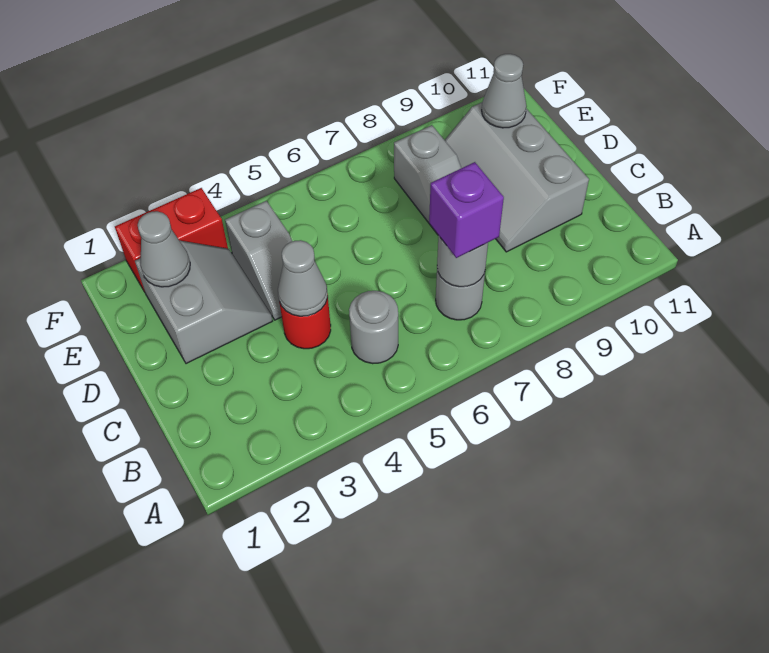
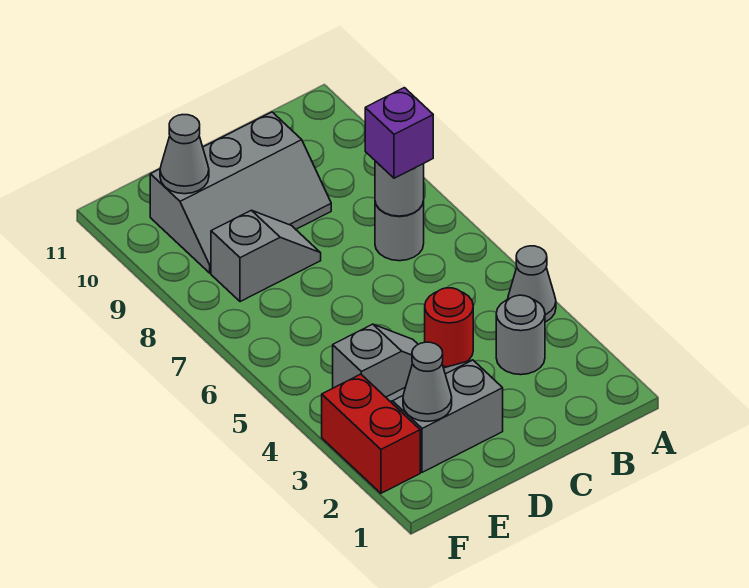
grey 1x1 round brick [349,291,398,364] -> grey 1x1 round brick moved to [496,295,545,375]
grey 1x1 cone [278,240,328,316] -> grey 1x1 cone moved to [508,246,556,322]

